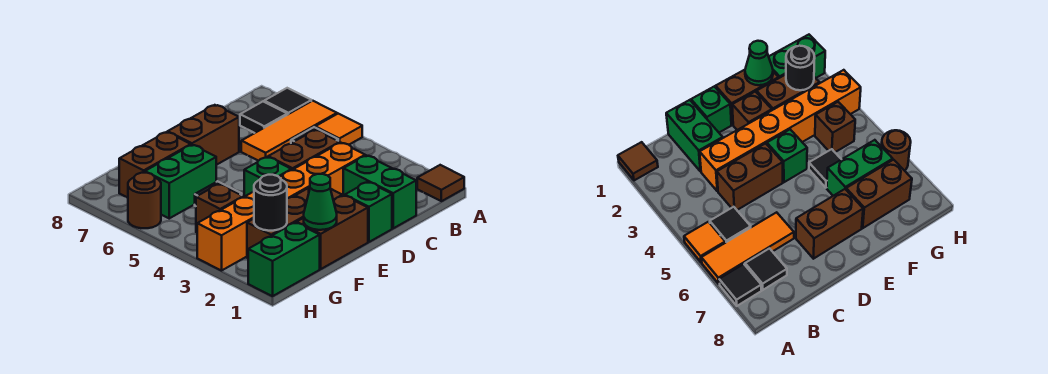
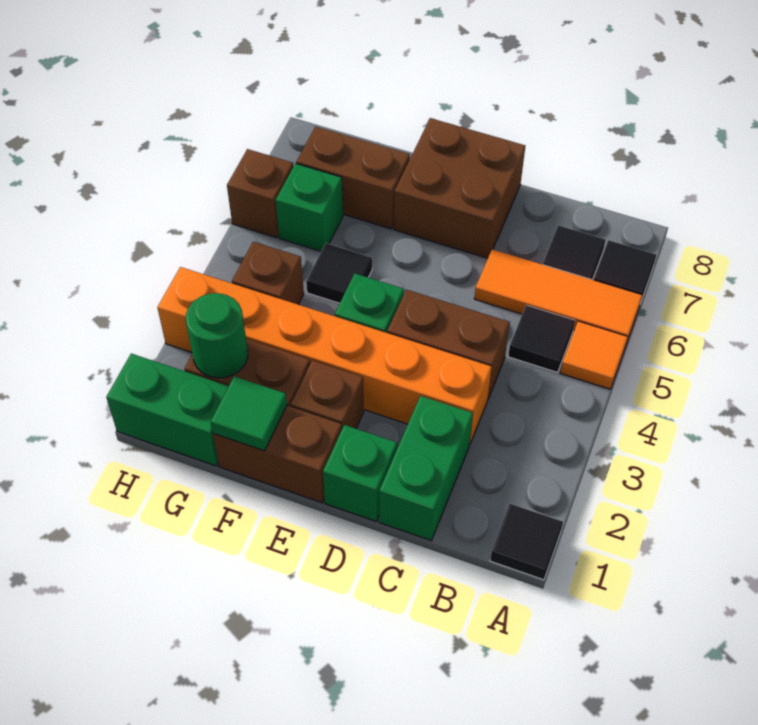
brown 1x1 tile [417,165,464,201] -> black 1x1 tile [490,504,563,580]
brown 1x2 brick [168,105,239,165] -> brown 2x2 brick [394,118,525,258]
green 1x1 cone [304,174,337,230] -> green 1x1 tile [211,376,287,451]
green 1x2 brick [145,145,216,218] -> green 1x1 brick [276,163,343,251]
black 1x1 round brick [254,175,287,231] -> green 1x1 round brick [186,293,248,378]
brown 1x1 round brick [128,173,161,228] -> brown 1x1 brick [227,149,293,238]

